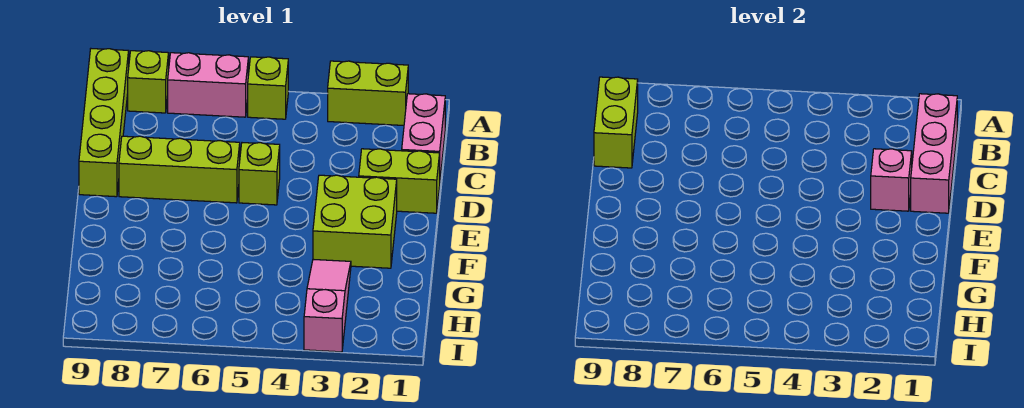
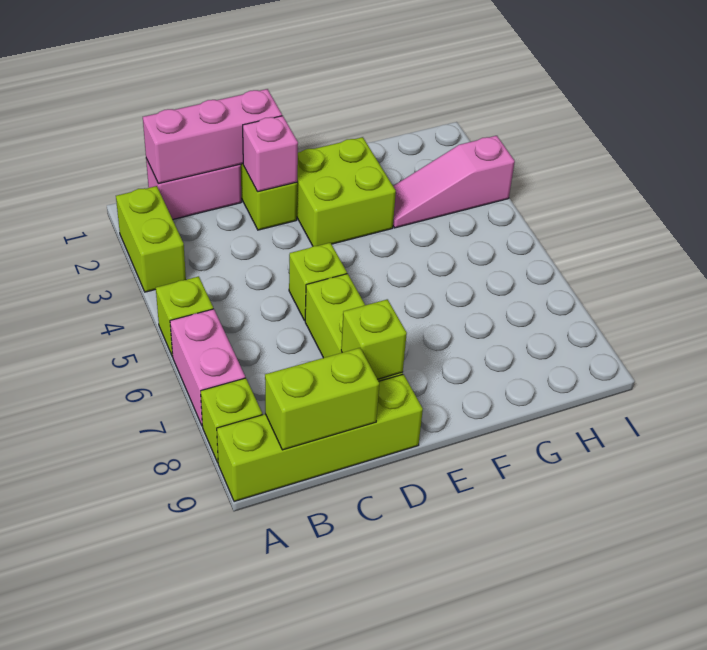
none -> lime 1x1 brick [341,299,407,379]

